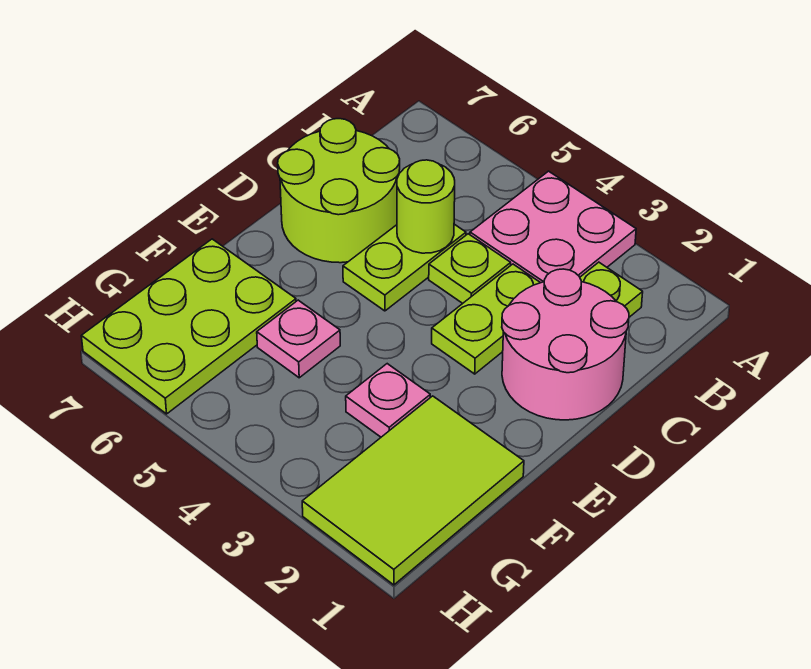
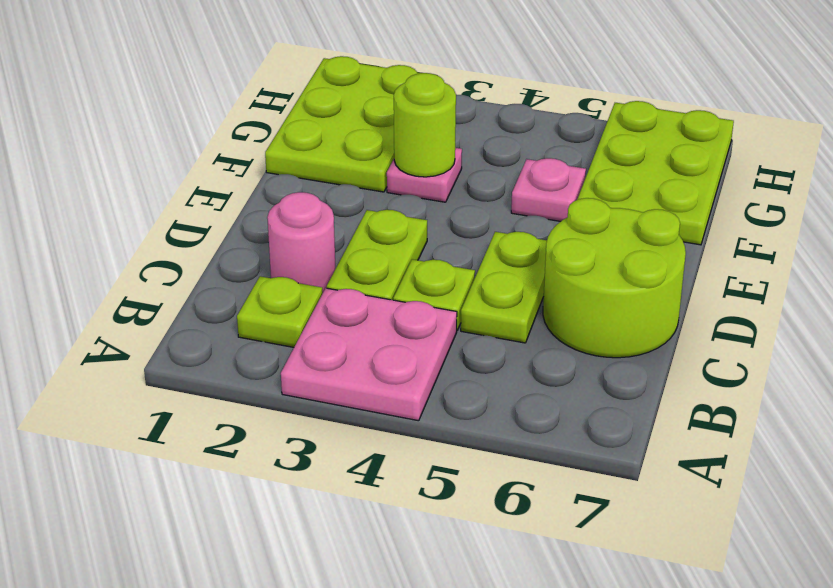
pink 2x2 round brick [502,269,629,420] -> pink 1x1 round brick [267,192,335,292]
lime 1x1 round brick [397,160,455,253] -> lime 1x1 round brick moved to [394,73,456,177]
lime 2x3 tile [302,396,524,585] -> lime 2x3 plate [265,56,419,192]

